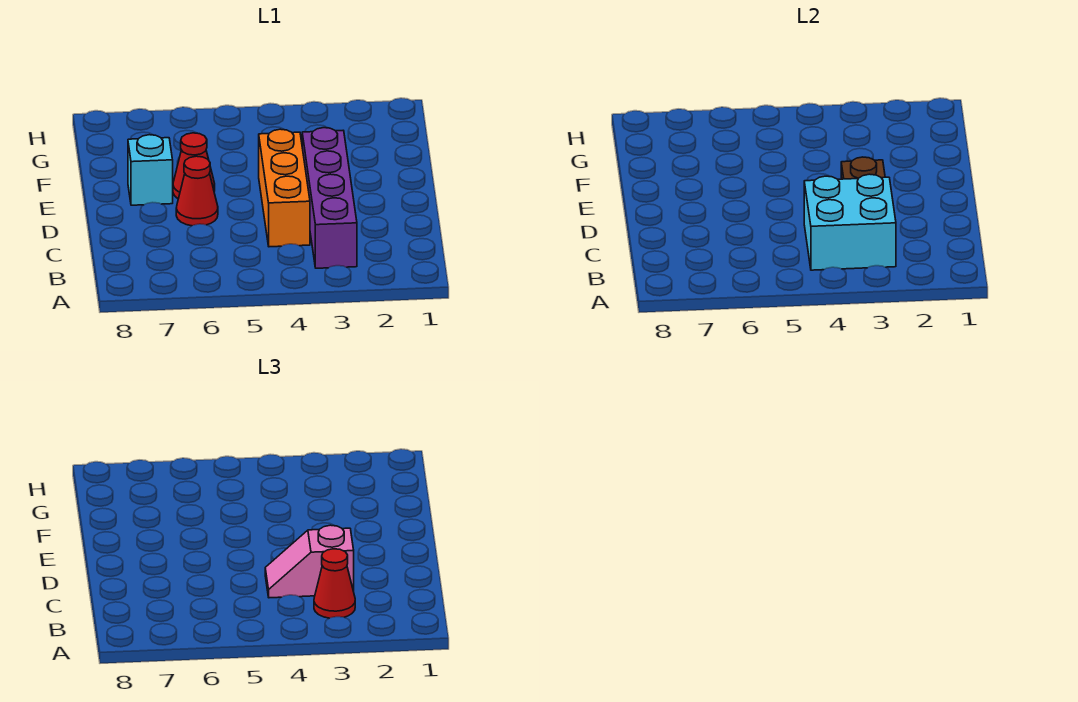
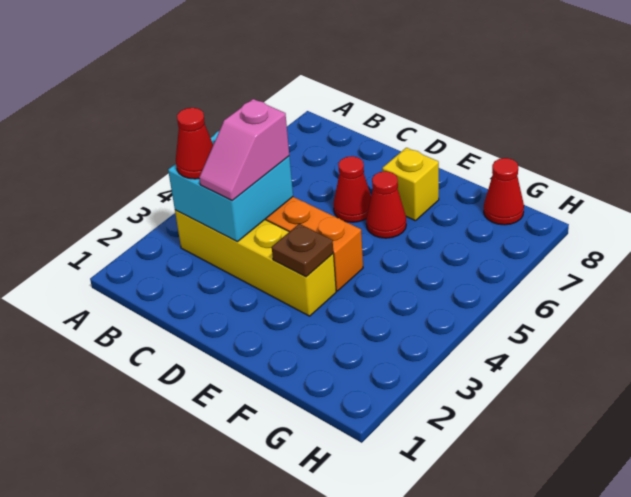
purple 1x4 brick [302,128,357,268] -> yellow 1x4 brick [175,210,336,316]
pink 1x2 slope [265,525,354,598] -> pink 1x2 slope turned to [199,99,289,201]
cyan 1x1 brick [128,135,173,205] -> yellow 1x1 brick [382,148,439,221]
none -> red 1x1 cone [484,158,524,225]

